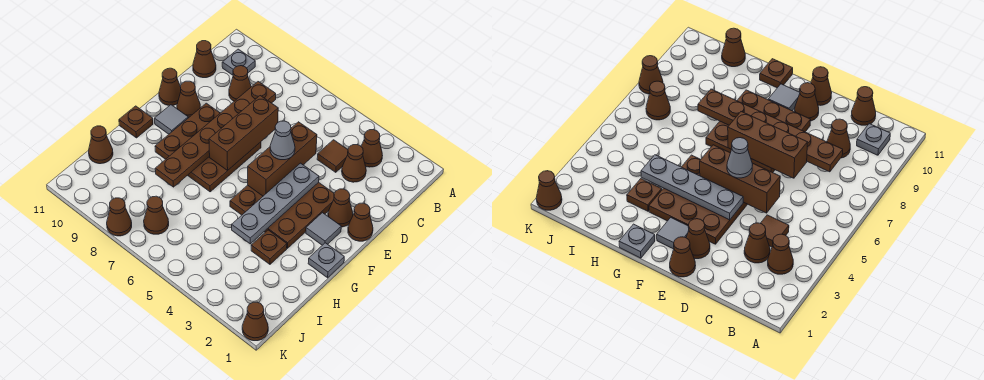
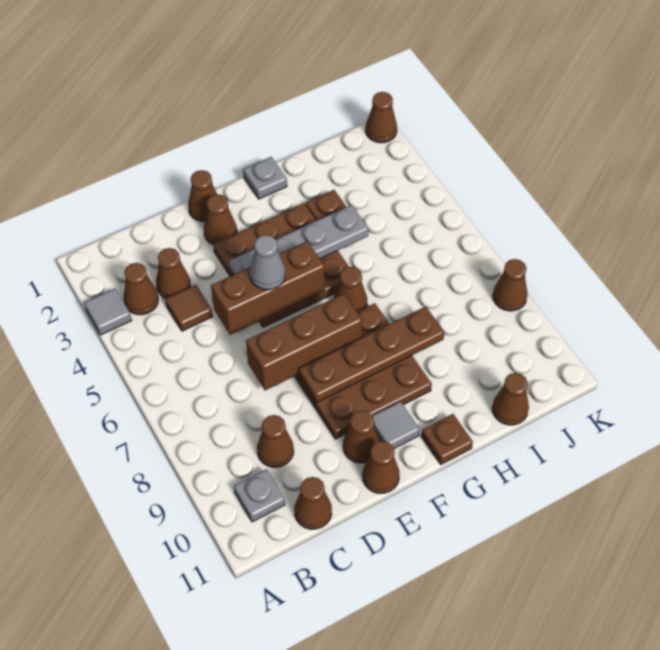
brown 1x6 plate [155,82,276,187] -> brown 1x4 plate [299,306,444,403]
grey 1x1 tile [306,213,341,245] -> grey 1x1 tile moved to [84,289,132,335]
brown 1x1 cone [144,196,169,234] -> brown 1x1 cone moved to [334,267,367,312]

